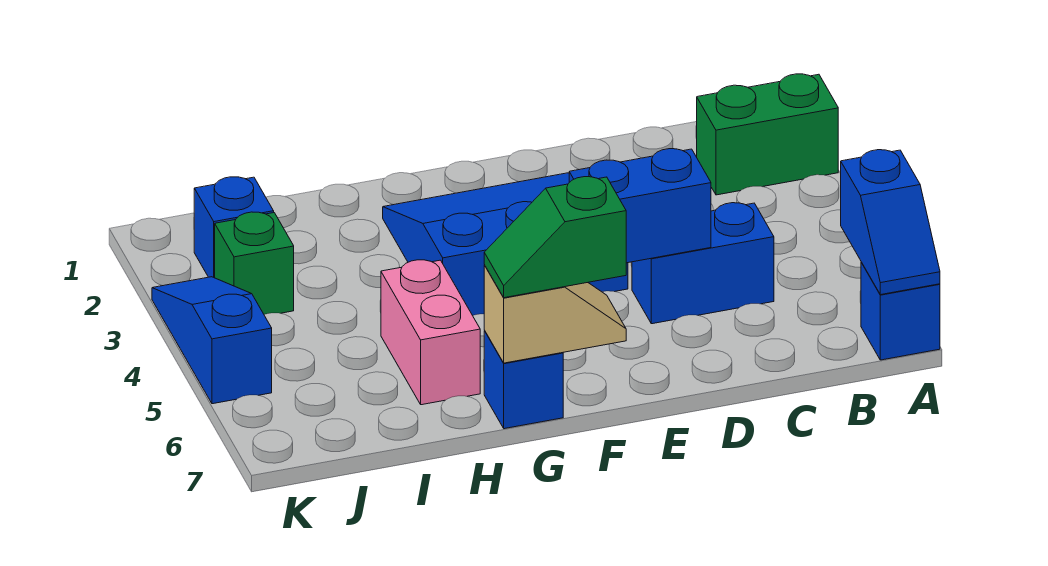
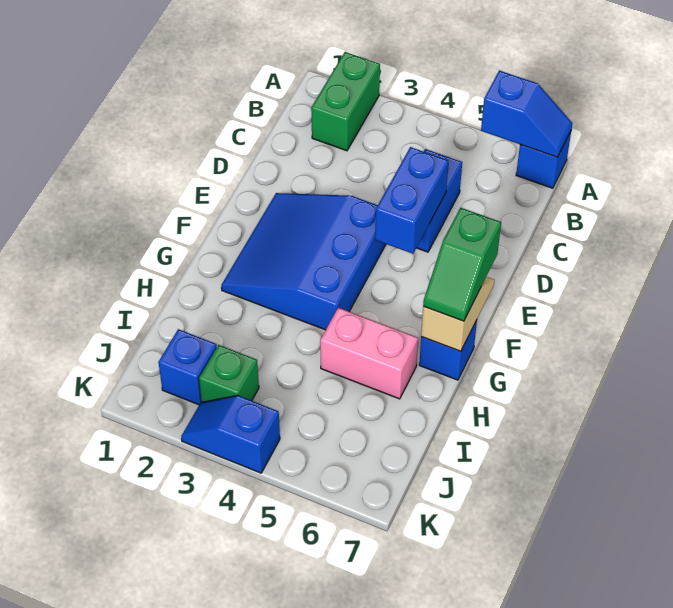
blue 1x3 slope [152,277,272,404] -> blue 1x2 slope [181,395,280,473]

